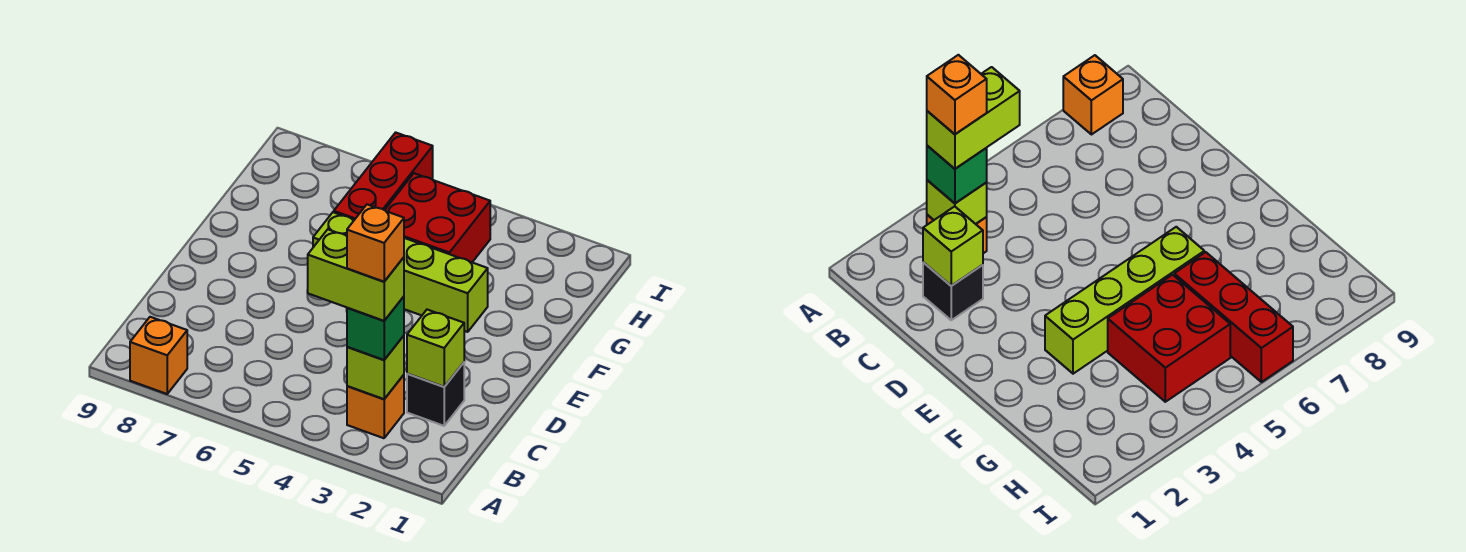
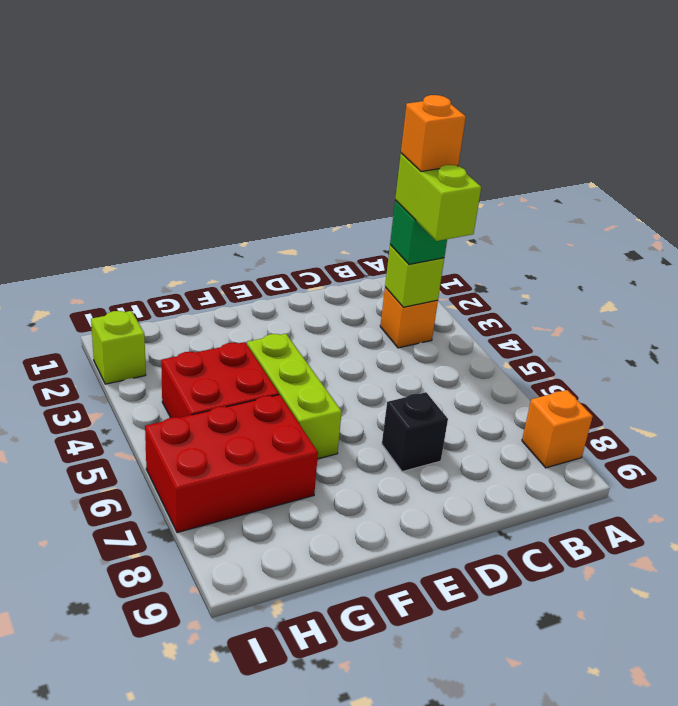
black 1x1 brick [407,363,464,426] -> black 1x1 brick moved to [382,392,448,472]
lime 1x1 brick [407,310,464,387] -> lime 1x1 brick moved to [91,311,146,384]
lime 1x4 brick [313,212,488,332] -> lime 1x3 brick [247,334,342,459]
red 1x3 brick [334,132,433,220] -> red 2x3 brick [145,395,318,533]

